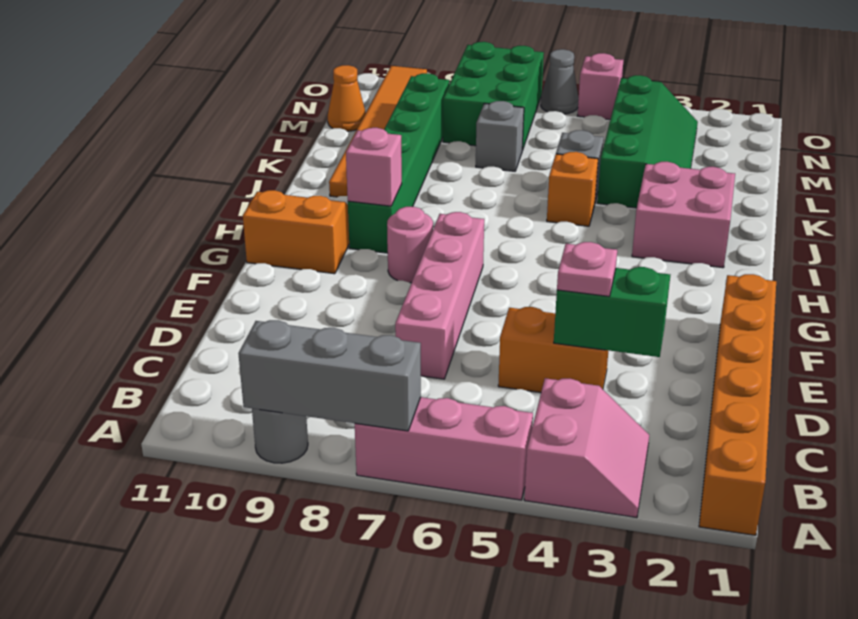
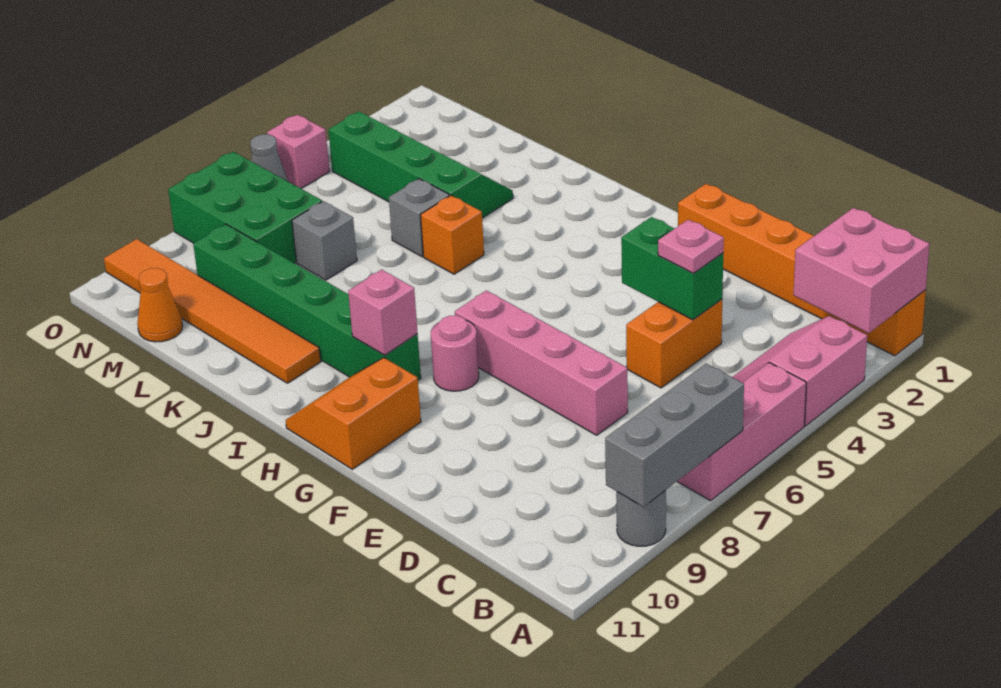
pink 2x2 slope [524,378,649,518] -> pink 2x2 slope turned to [733,316,867,426]
green 1x2 brick [554,267,670,357] -> green 1x2 brick turned to [621,217,723,320]
pink 2x2 brick [632,162,735,268] -> pink 2x2 brick moved to [793,208,930,333]

